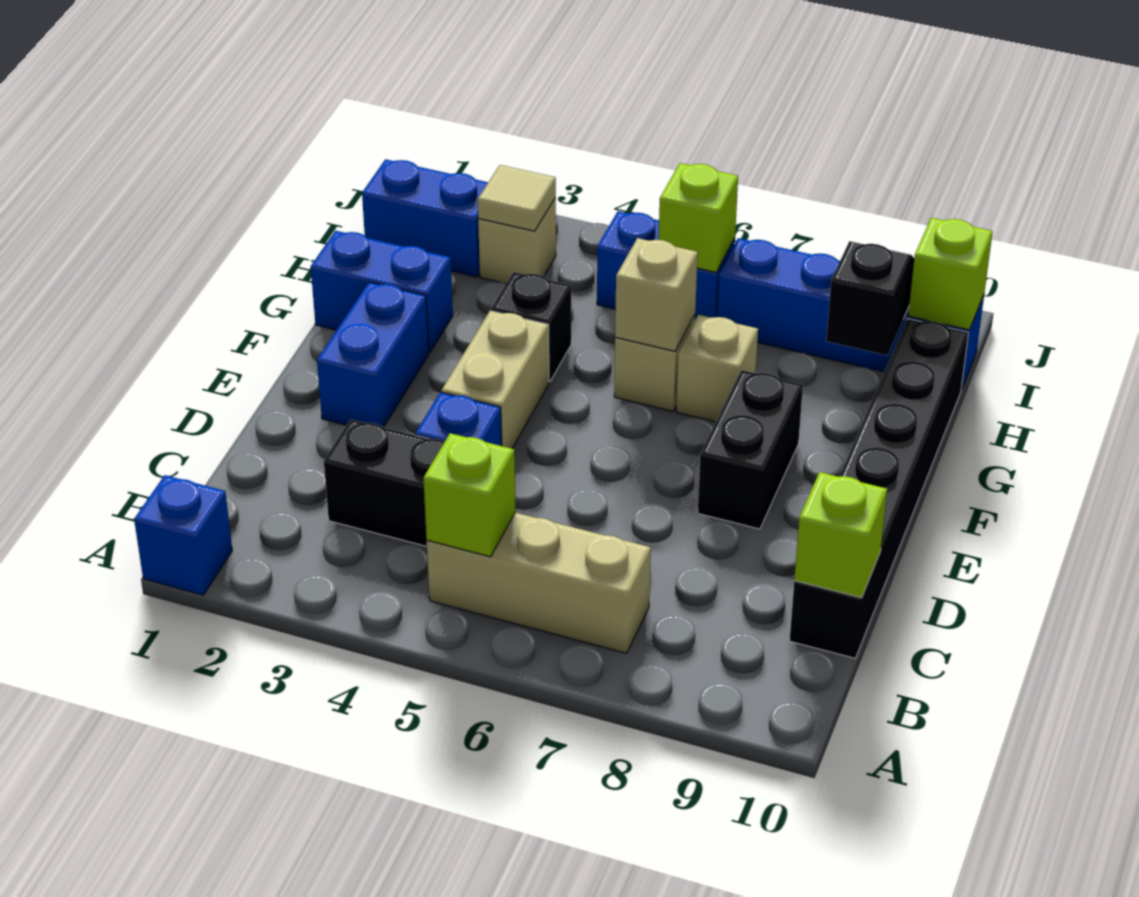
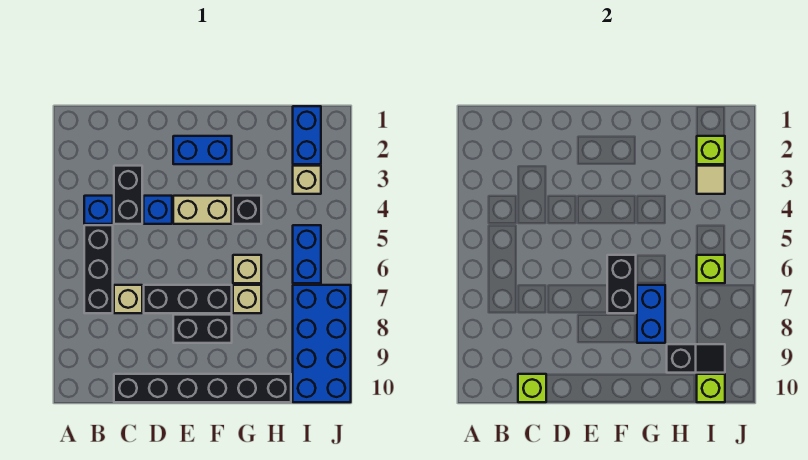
blue 1x1 brick [134,475,232,595] -> blue 1x1 brick moved to [84,196,113,224]
tan 1x3 brick [427,513,651,653] -> black 1x3 brick [84,225,113,313]
lime 1x1 brick [423,433,516,557] -> lime 1x1 brick moved to [697,136,725,164]
none -> black 1x3 brick [144,285,232,313]
none -> black 1x2 brick [607,255,636,313]
blue 1x2 brick [311,231,453,353] -> blue 1x2 brick moved to [637,285,665,343]
tan 1x1 brick [615,238,698,351] -> tan 1x1 brick moved to [114,285,142,313]
blue 1x4 brick [717,238,984,390] -> blue 2x4 brick [293,285,351,402]

